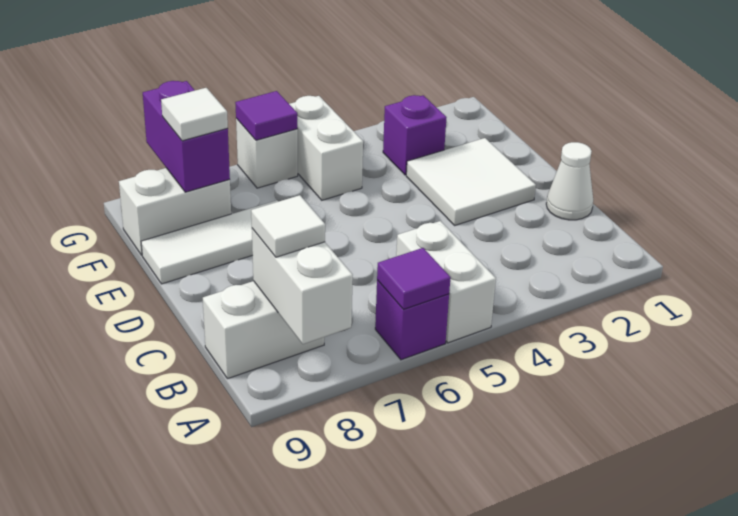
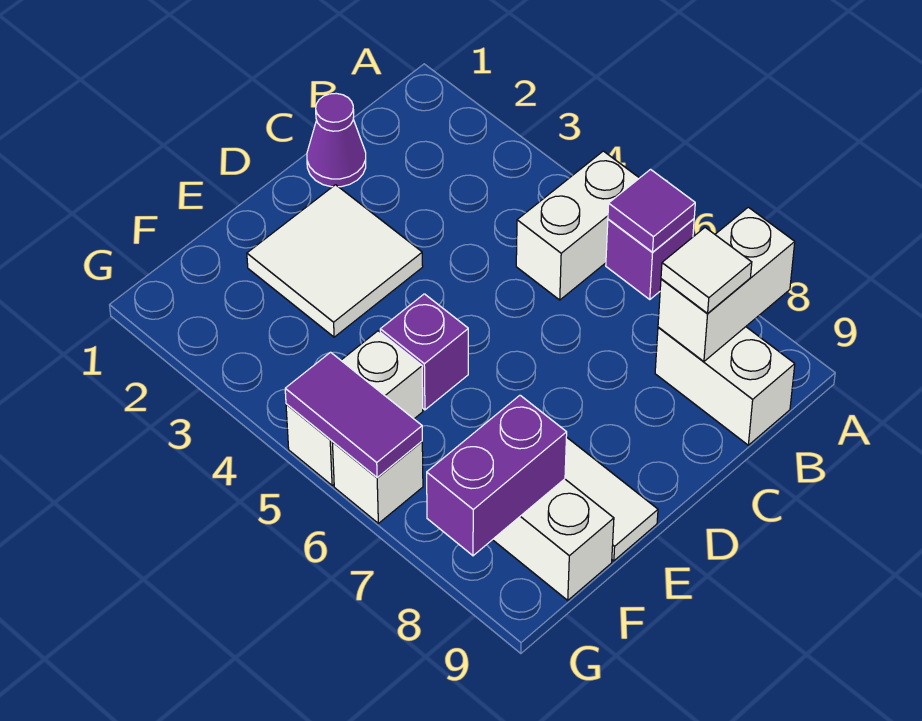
white 1x1 cone [546,142,593,220] -> purple 1x1 cone [307,93,366,187]
purple 1x1 brick [383,95,447,175] -> purple 1x1 brick moved to [380,294,468,410]
white 1x1 tile [161,88,228,141] -> none
purple 1x1 tile [235,91,298,140] -> purple 1x2 tile [285,352,422,478]

